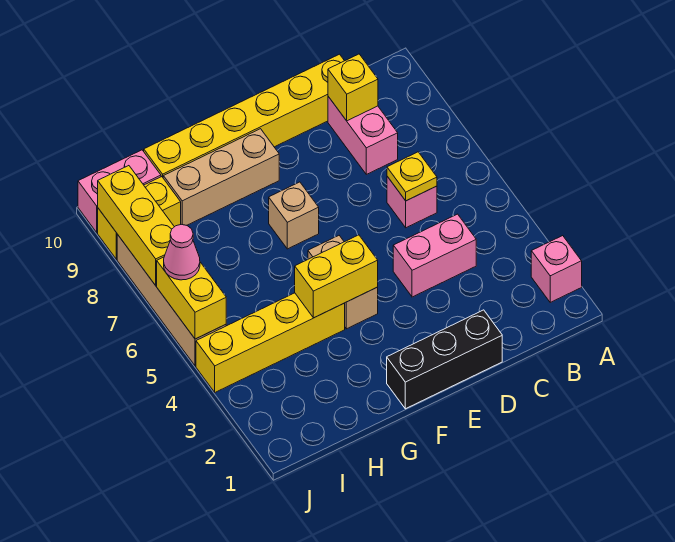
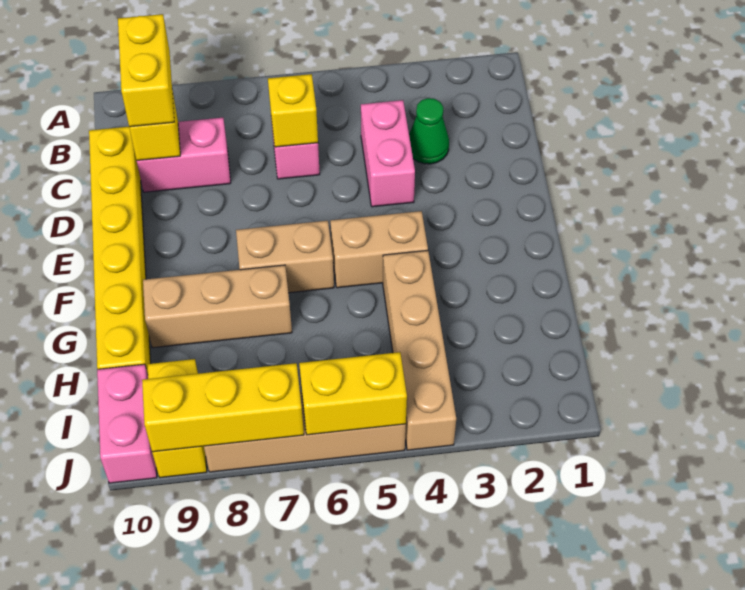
pink 1x1 brick [531,236,582,302] -> none
none -> green 1x1 cone [409,98,449,164]
yellow 1x1 plate [387,152,437,201] -> yellow 1x1 brick [268,74,318,147]
black 1x3 brick [387,310,502,409] -> none
yellow 1x2 brick [295,235,378,318] -> yellow 1x2 brick moved to [118,14,174,127]
tan 1x1 brick [269,182,319,249] -> tan 1x2 brick [236,221,334,293]
tan 1x3 brick [163,129,279,225] -> tan 1x3 brick turned to [143,265,292,348]
yellow 1x4 brick [196,293,345,392] -> tan 1x4 brick [383,250,456,450]
pink 1x1 cone [164,224,200,280] -> none

